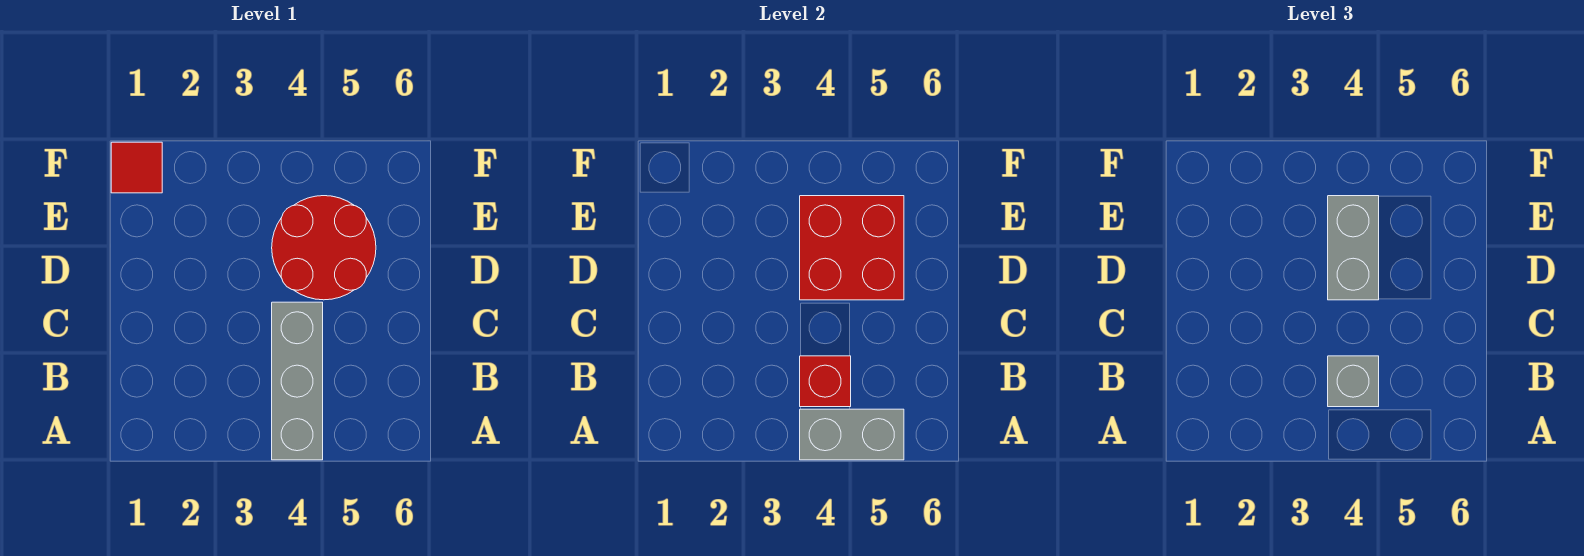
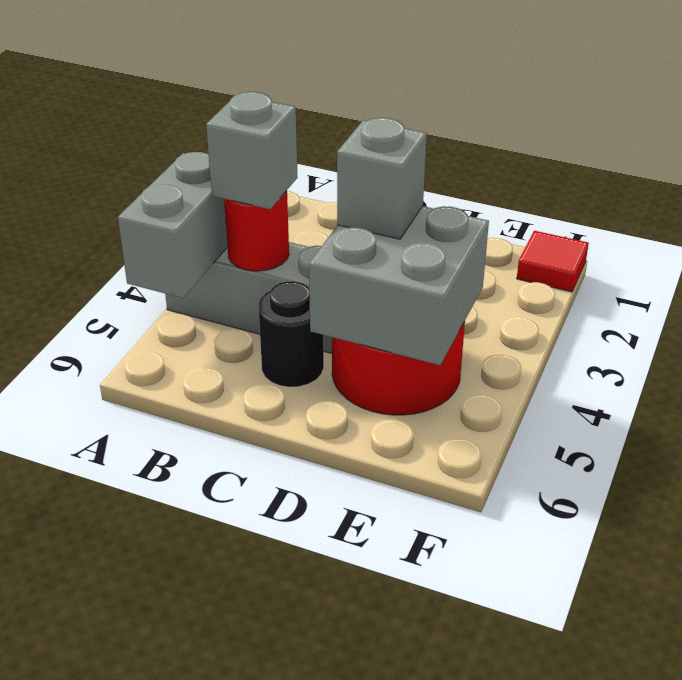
red 1x1 brick [800,356,851,407] -> red 1x1 round brick [224,191,289,271]
none -> black 1x1 round brick [258,281,324,387]
red 2x2 brick [800,196,904,300] -> grey 2x2 brick [309,206,489,365]
grey 1x2 brick [1328,196,1379,300] -> grey 1x1 brick [337,118,427,239]

